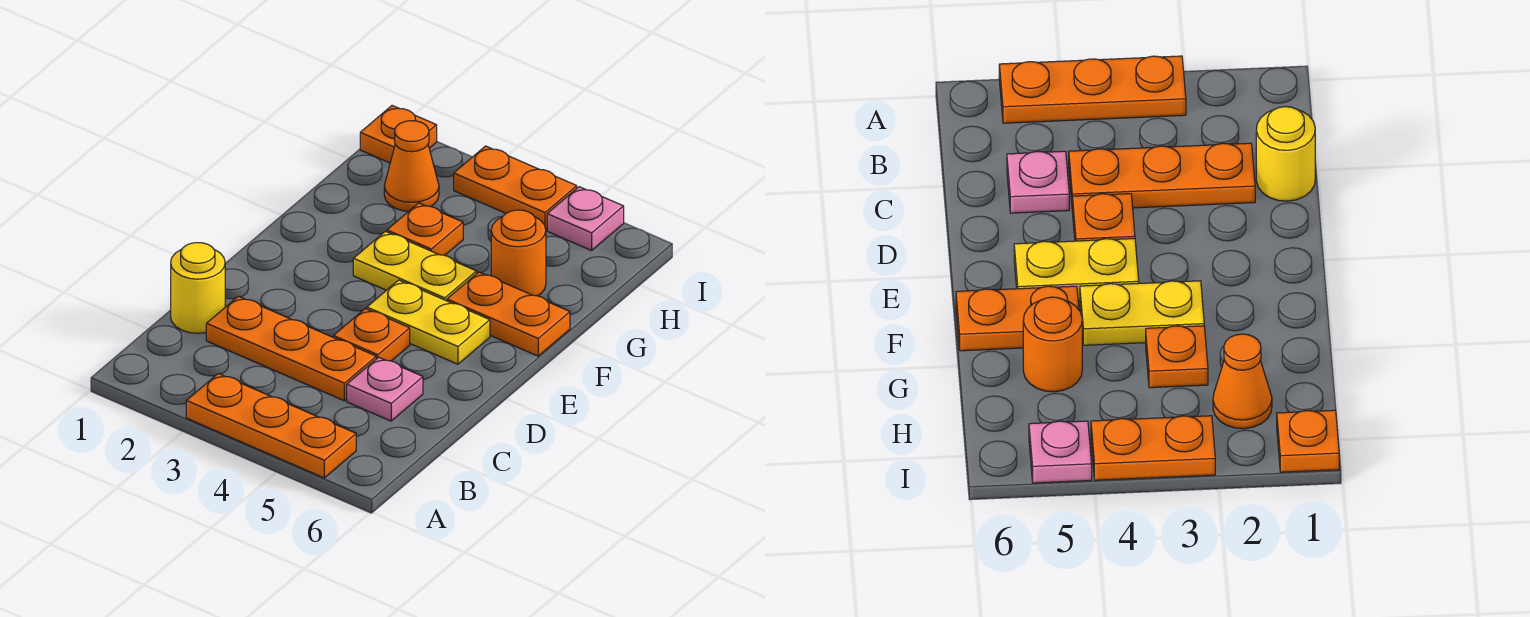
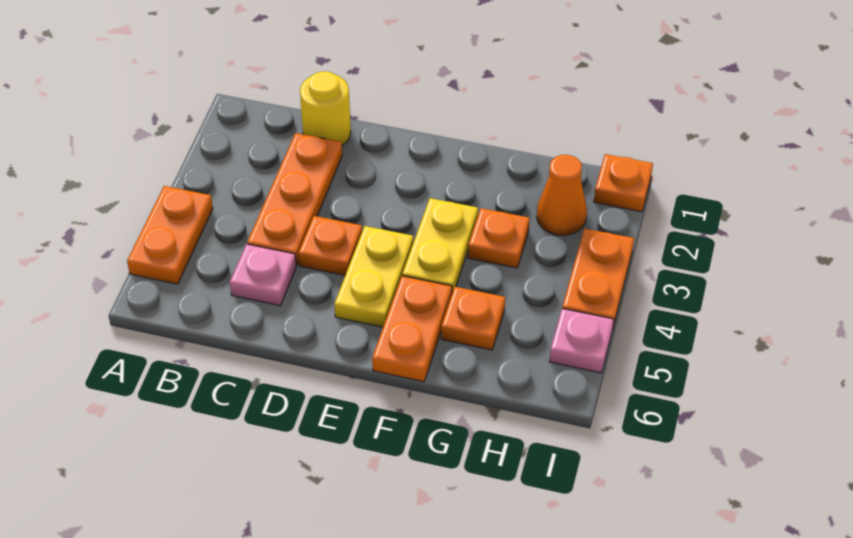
orange 1x3 plate [186,374,356,478] -> orange 1x2 plate [127,186,213,284]
orange 1x1 round brick [491,210,546,296] -> orange 1x1 plate [441,287,505,350]

